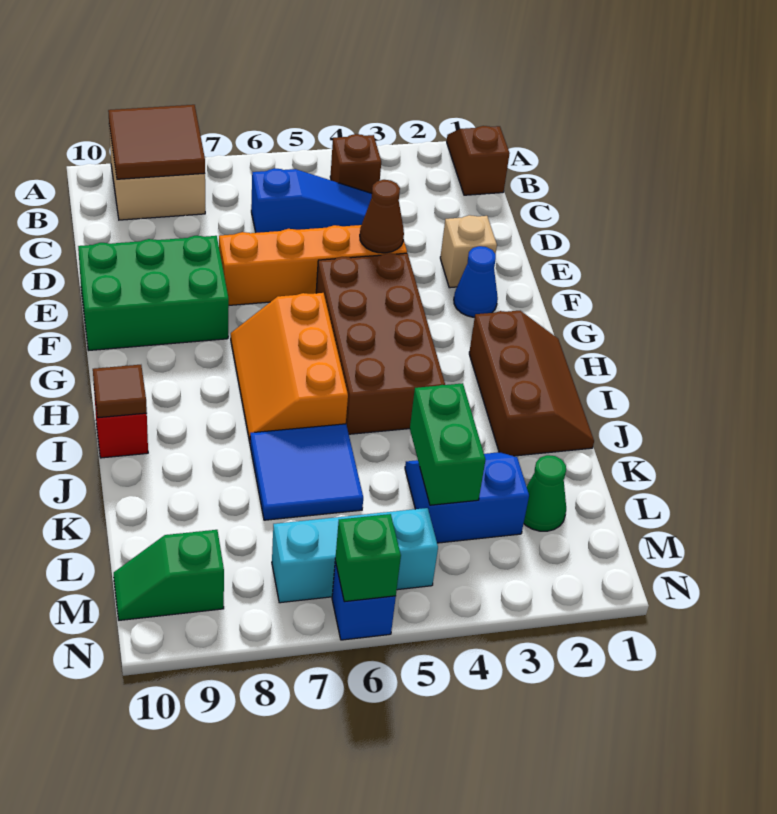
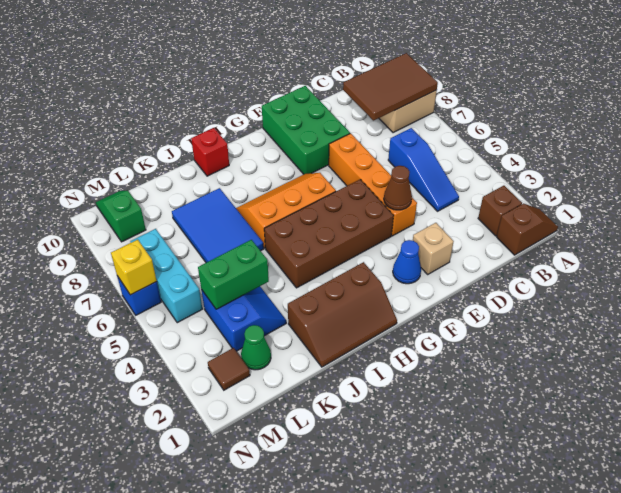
brown 2x2 tile [108,105,205,179] -> brown 2x3 tile [343,53,438,121]
brown 1x1 brick [330,134,381,193] -> brown 1x1 brick moved to [478,186,522,236]
brown 1x1 tile [93,365,147,418] -> brown 1x1 tile moved to [208,348,250,390]
blue 2x2 tile [250,424,363,520] -> blue 2x3 tile [172,188,264,263]
green 1x1 brick [335,514,401,602] -> yellow 1x1 brick [111,240,157,295]

